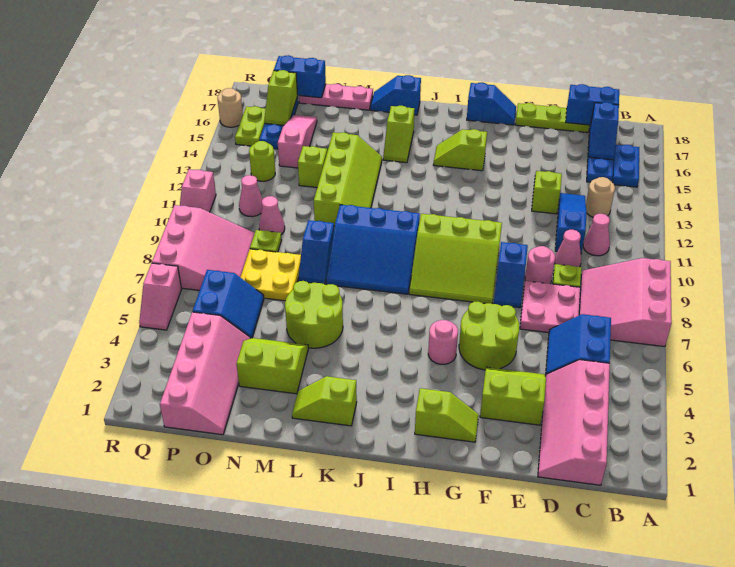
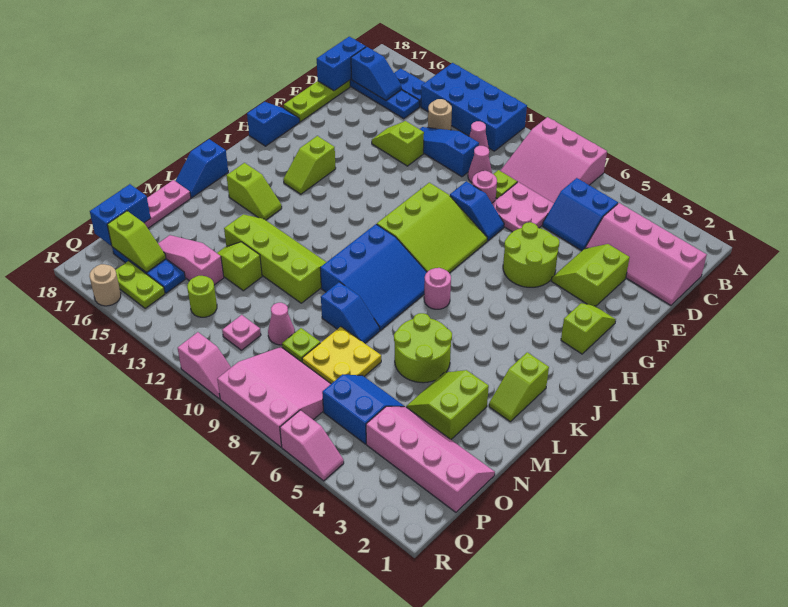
none -> blue 2x4 brick [421,63,527,151]
pink 1x1 round brick [428,320,458,364] -> pink 1x1 round brick moved to [424,268,451,309]
pink 1x1 cone [239,175,263,217] -> pink 1x1 plate [222,315,261,350]

